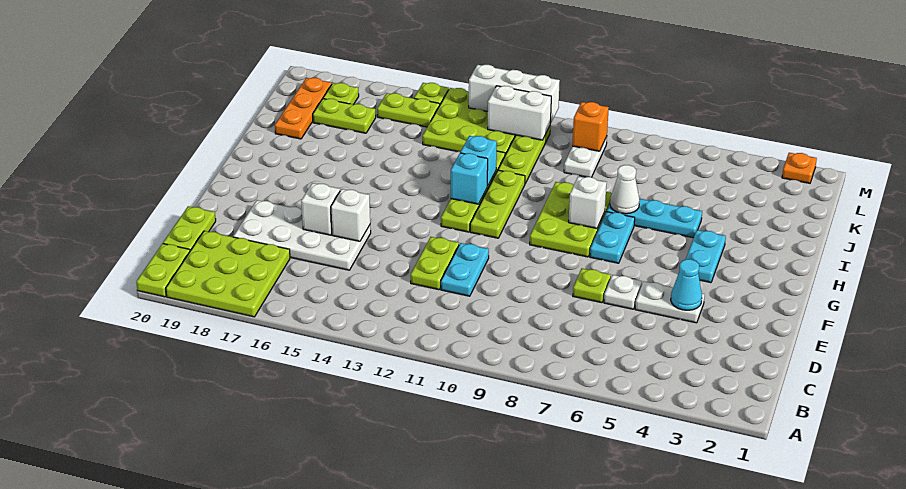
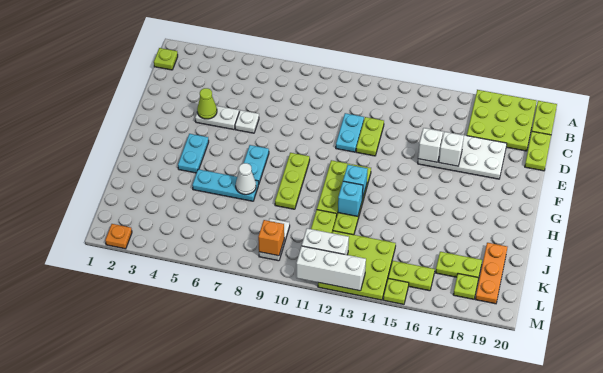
cyan 1x1 cone [671,259,702,310] -> lime 1x1 cone [197,88,217,119]
lime 1x1 plate [573,268,611,303] -> lime 1x1 plate moved to [154,48,178,70]
lime 2x3 plate [530,182,612,257] -> lime 1x3 plate [275,153,310,209]
white 1x1 brick [569,176,607,228] -> none

